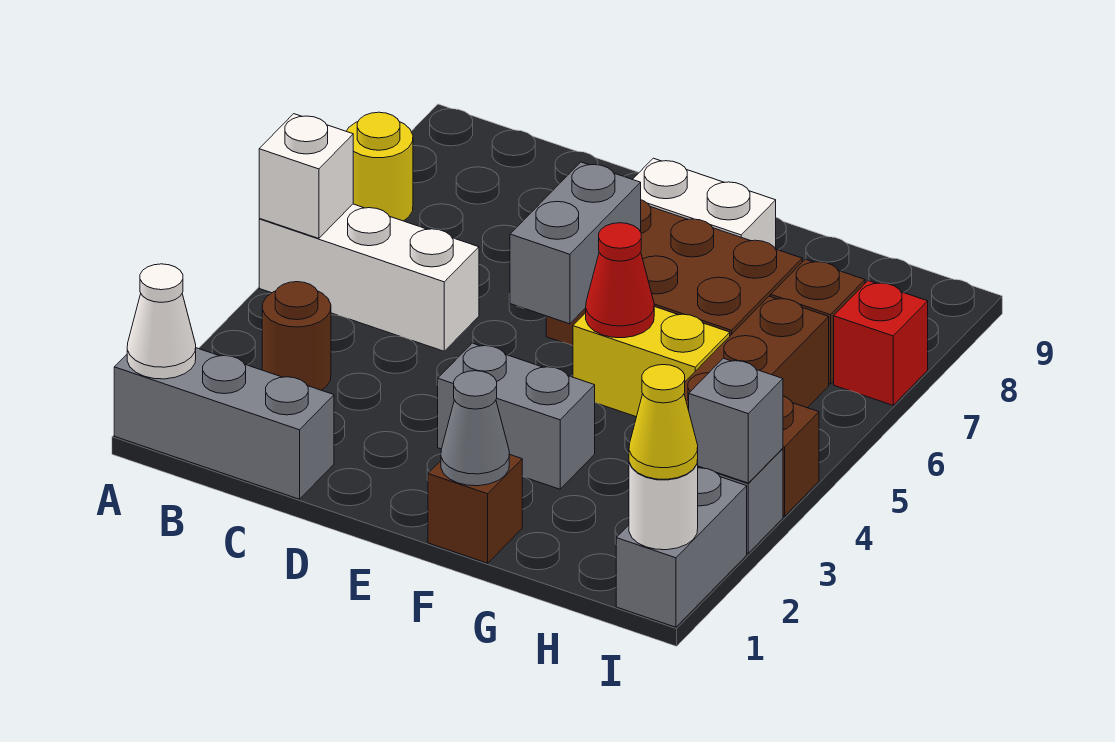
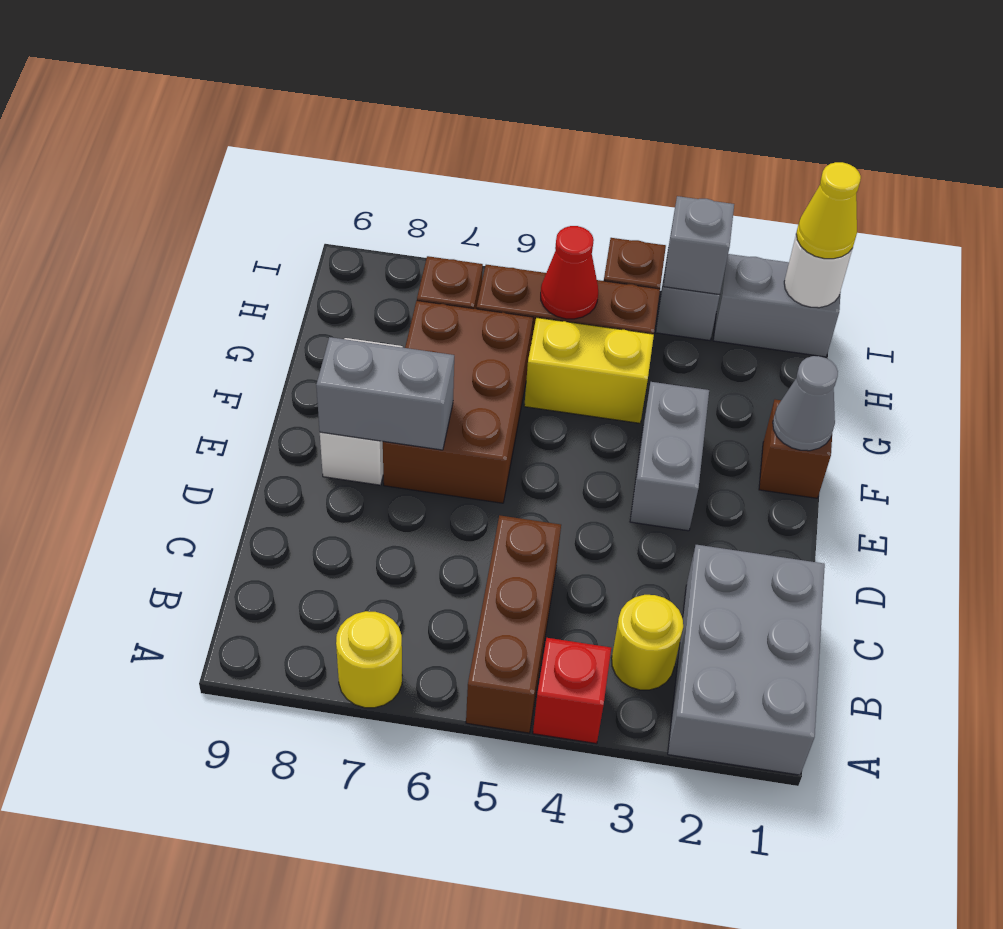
grey 1x3 brick [114,348,334,499] -> grey 2x3 brick [668,545,825,775]
white 1x1 cone [127,264,196,379] -> none
white 1x3 brick [259,204,479,351] -> brown 1x3 brick [466,515,561,733]
white 1x1 brick [259,114,353,238] -> none
brown 1x1 round brick [262,282,331,390] -> yellow 1x1 round brick [612,595,683,690]
grey 1x2 brick [510,162,641,324] -> grey 1x2 brick moved to [316,337,454,450]
yellow 1x2 brick [573,307,730,417] -> yellow 1x2 brick turned to [524,317,654,423]
red 1x1 cone [586,223,654,338] -> red 1x1 cone moved to [541,226,598,319]
red 1x1 brick [834,281,928,405] -> red 1x1 brick moved to [533,638,611,744]

